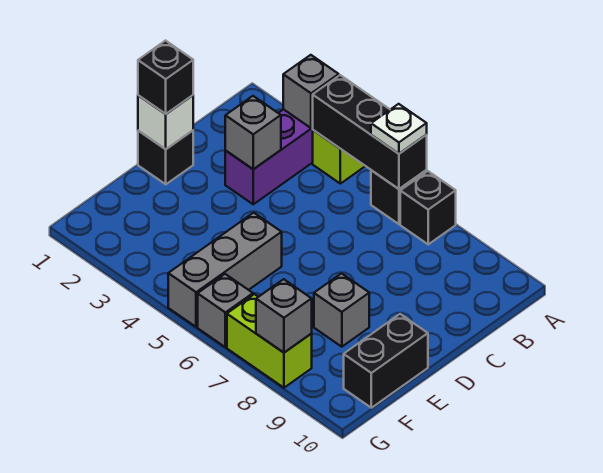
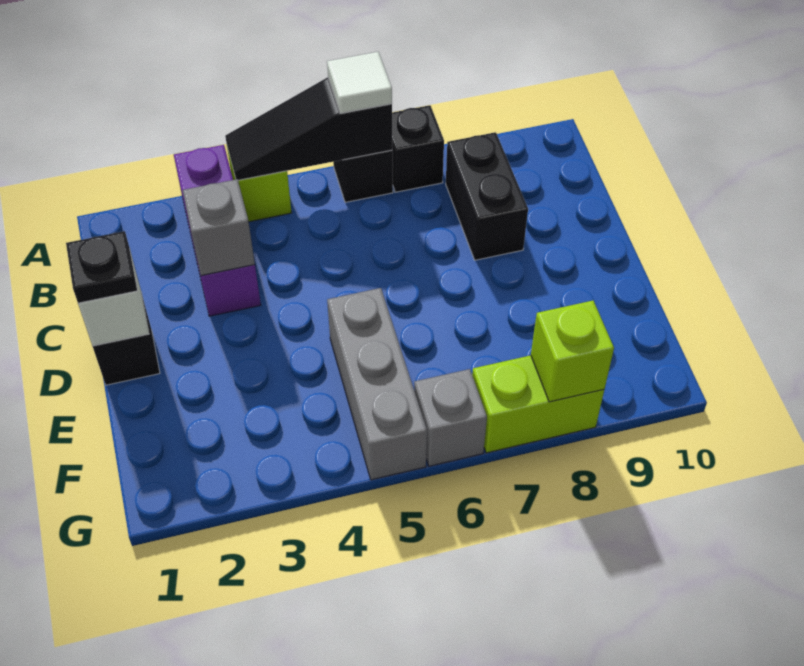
grey 1x1 brick [283,55,339,128] -> none
black 1x3 brick [312,75,427,189] -> black 1x3 slope [225,78,392,180]
white 1x1 plate [371,104,427,154] -> white 1x1 tile [327,52,392,114]
black 1x1 brick [138,41,193,114] -> black 1x1 plate [66,231,137,303]
grey 1x1 brick [314,274,369,347] -> none
black 1x2 brick [344,314,428,408] -> black 1x2 brick moved to [446,132,528,260]
grey 1x1 brick [256,279,312,353] -> lime 1x1 brick [531,301,614,402]

